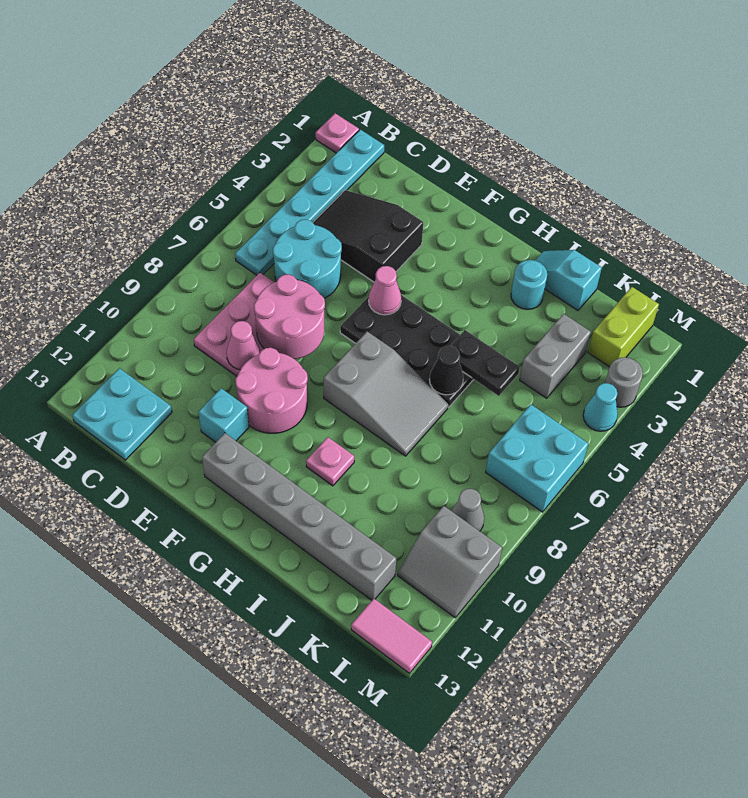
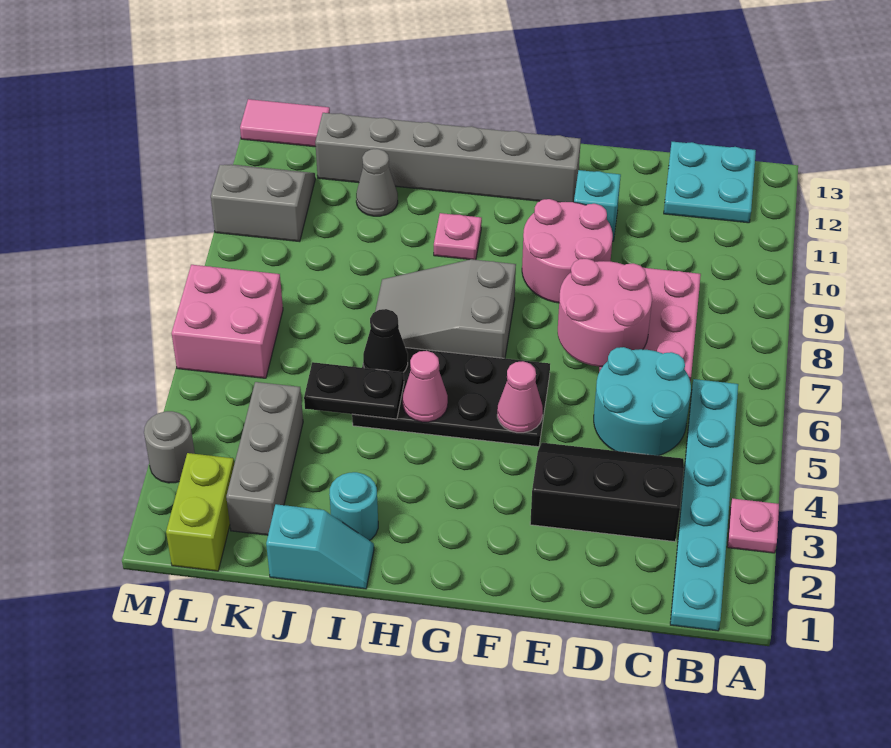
pink 1x1 plate [316,113,359,153] -> pink 1x1 plate moved to [727,498,779,553]
black 2x3 slope [313,190,423,282] -> black 2x3 slope turned to [530,443,684,542]
pink 1x1 cone [227,321,260,370] -> pink 1x1 cone moved to [403,351,448,422]
grey 1x2 brick [520,314,591,398] -> grey 1x3 brick [226,382,303,535]
cyan 2x2 brick [486,405,588,512] -> pink 2x2 brick [172,265,283,378]
grey 1x1 cone [452,489,484,531] -> grey 1x1 cone moved to [356,149,398,216]
cyan 1x1 cone [583,383,618,431] -> none

